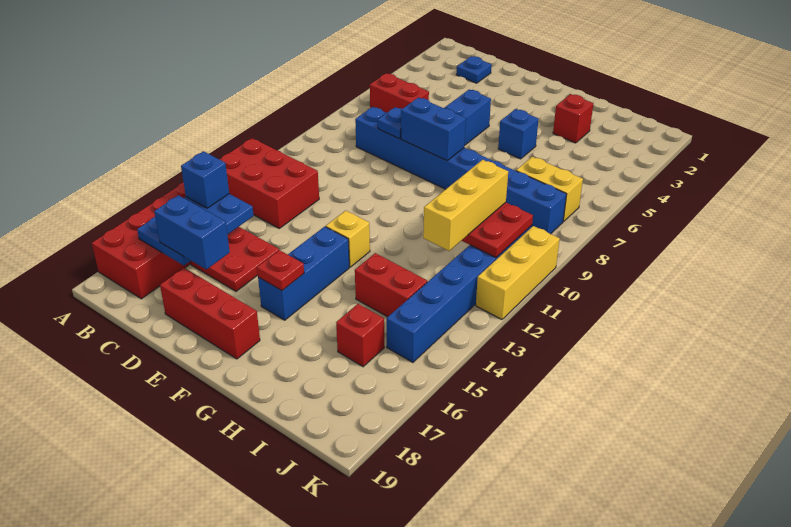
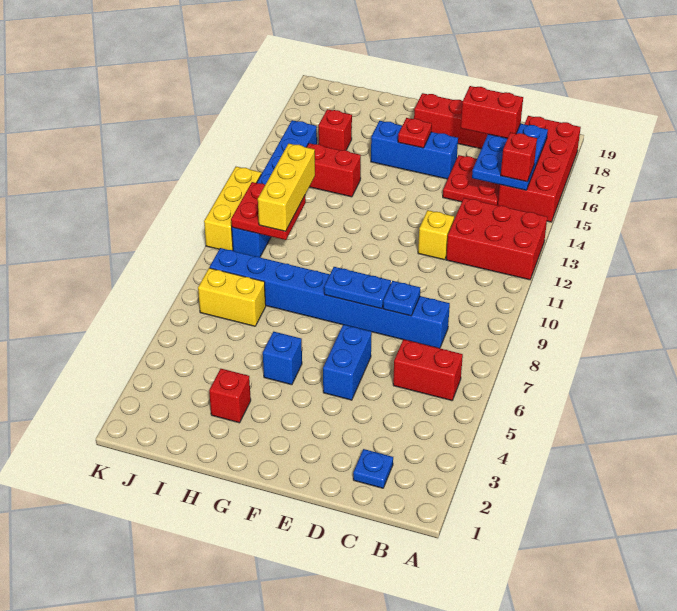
blue 1x1 brick [181,151,229,208] -> red 1x1 brick [501,132,537,182]
blue 1x2 brick [154,195,230,269] -> red 1x2 brick [461,86,523,138]
blue 1x2 brick [401,97,466,160] -> blue 1x2 plate [324,267,391,309]
yellow 1x1 brick [326,211,370,267] -> yellow 1x1 brick moved to [418,210,454,260]
blue 1x3 brick [258,227,349,320] -> blue 1x3 brick turned to [371,121,458,179]

